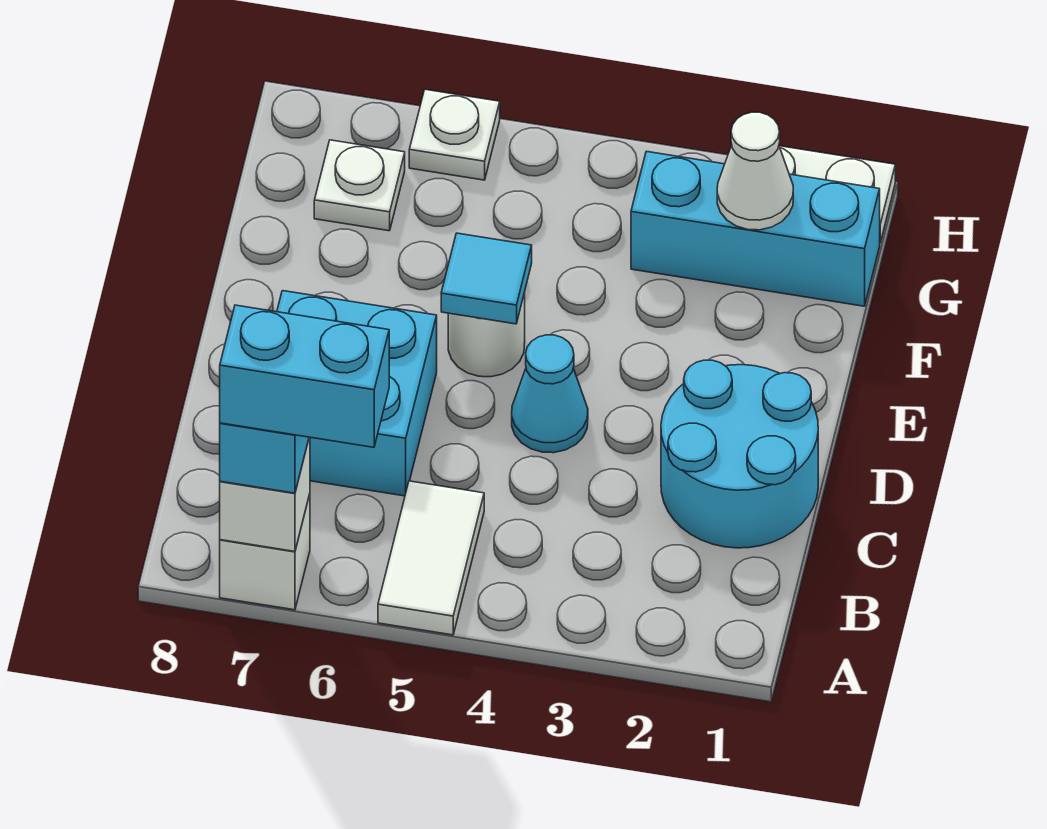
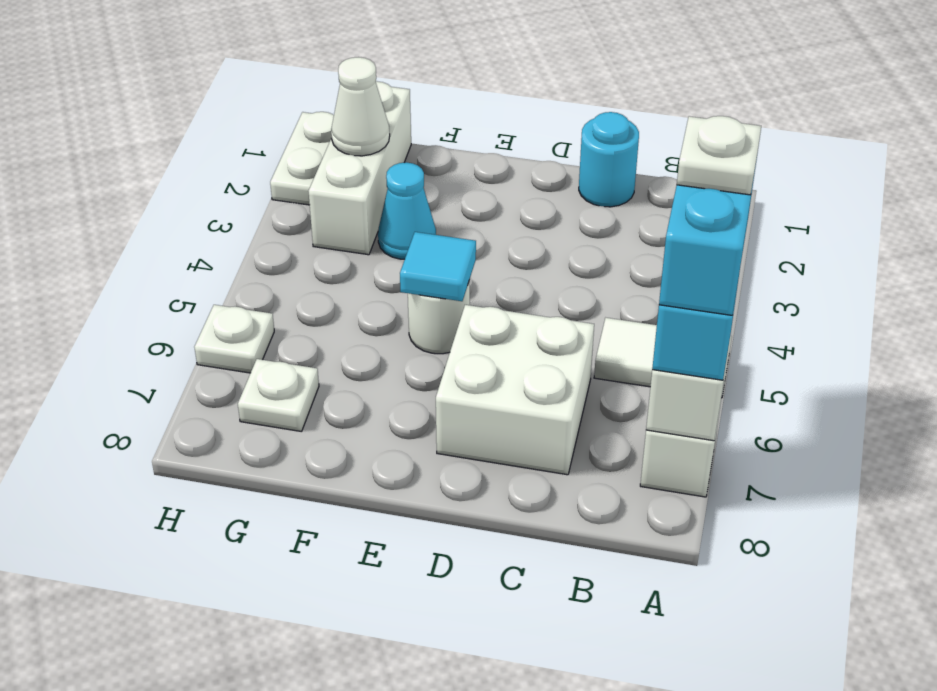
none -> white 1x1 plate [677,116,761,195]
cyan 2x2 round brick [661,360,818,548] -> cyan 1x1 round brick [579,112,639,207]
cyan 2x2 brick [277,291,437,496] -> white 2x2 brick [436,305,594,475]
cyan 1x1 cone [512,335,588,453] -> cyan 1x1 cone moved to [378,162,436,259]
cyan 1x3 brick [631,151,880,306] -> white 1x3 brick [309,81,411,255]

